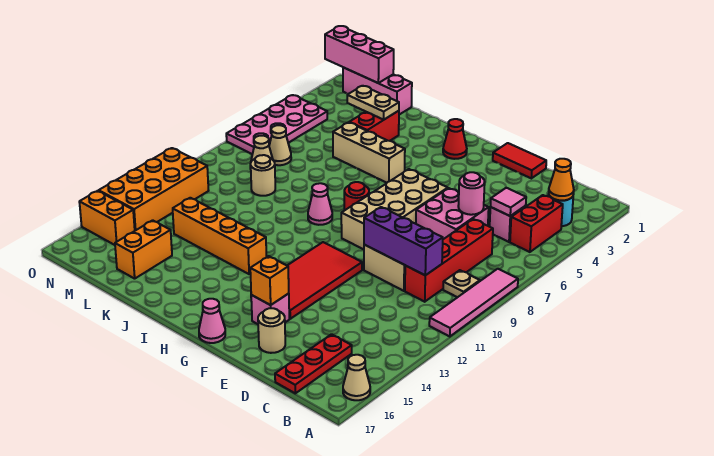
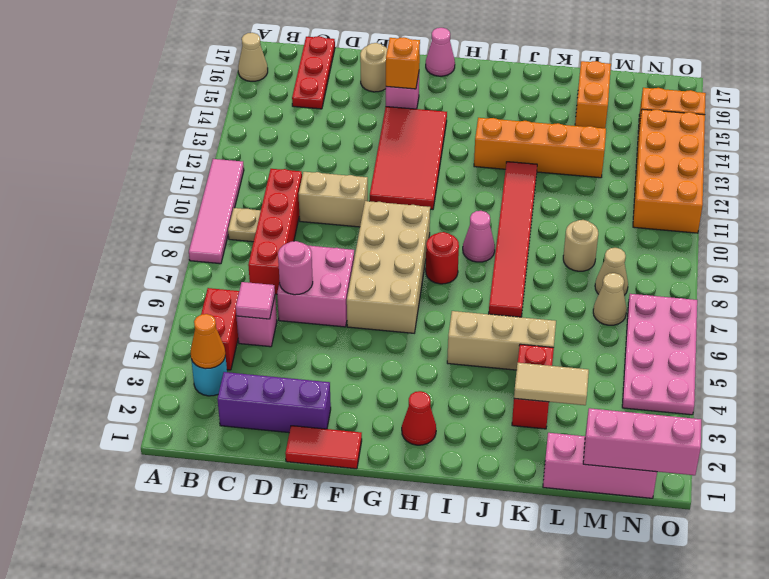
purple 1x3 brick [364,207,443,275] -> purple 1x3 brick moved to [217,372,331,433]
none -> red 1x6 tile [489,162,537,317]
tan 1x2 plate [347,86,399,120] -> tan 1x2 tile [514,363,589,405]

